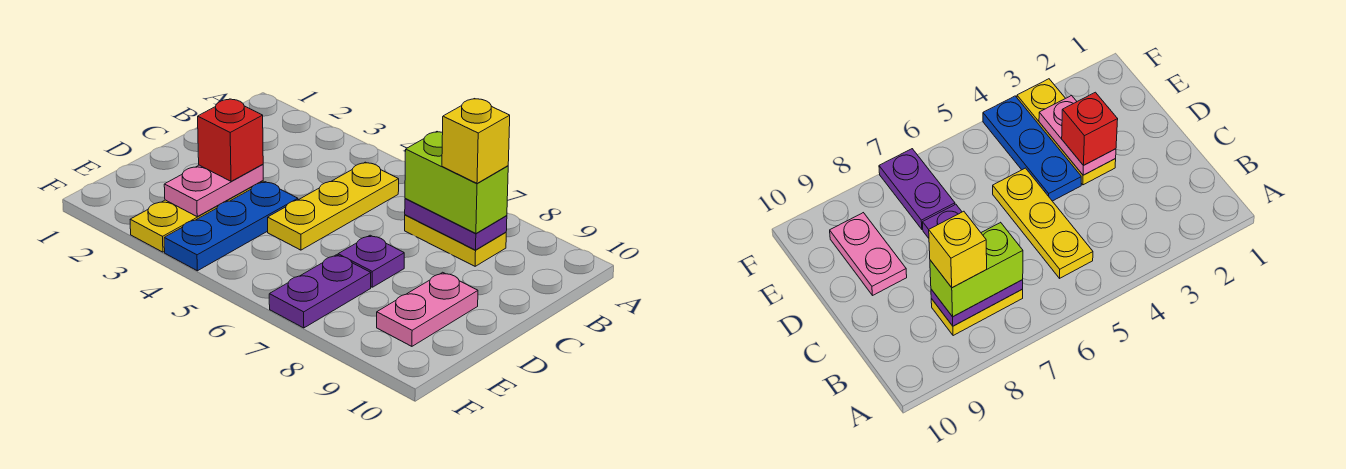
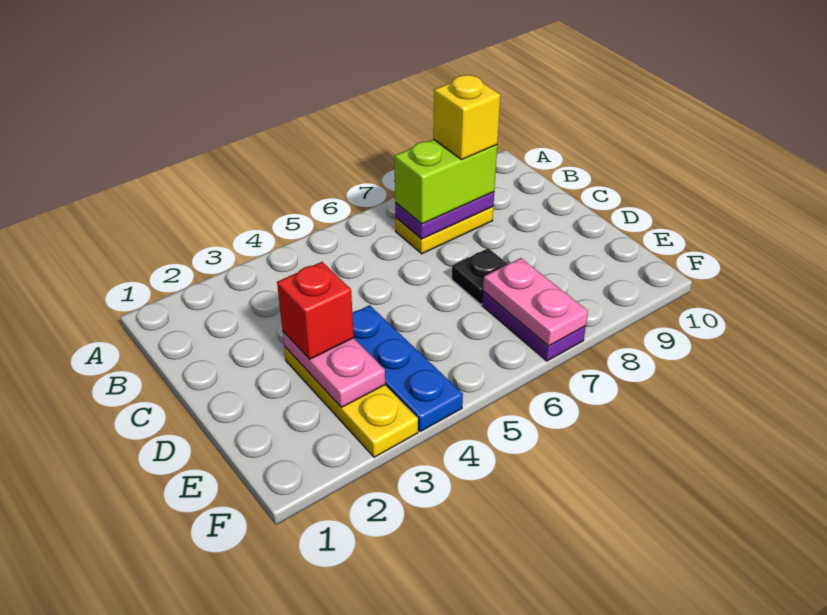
yellow 1x3 plate [268,162,399,250] -> none
purple 1x1 plate [338,235,404,287] -> black 1x1 plate [452,248,508,304]
pink 1x2 plate [377,272,478,346] -> pink 1x2 plate moved to [483,258,588,346]

